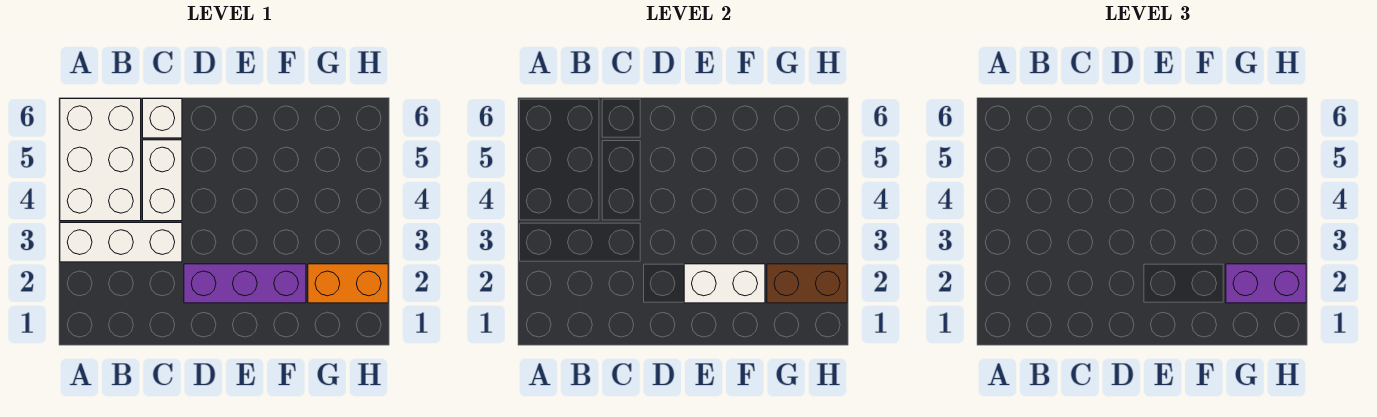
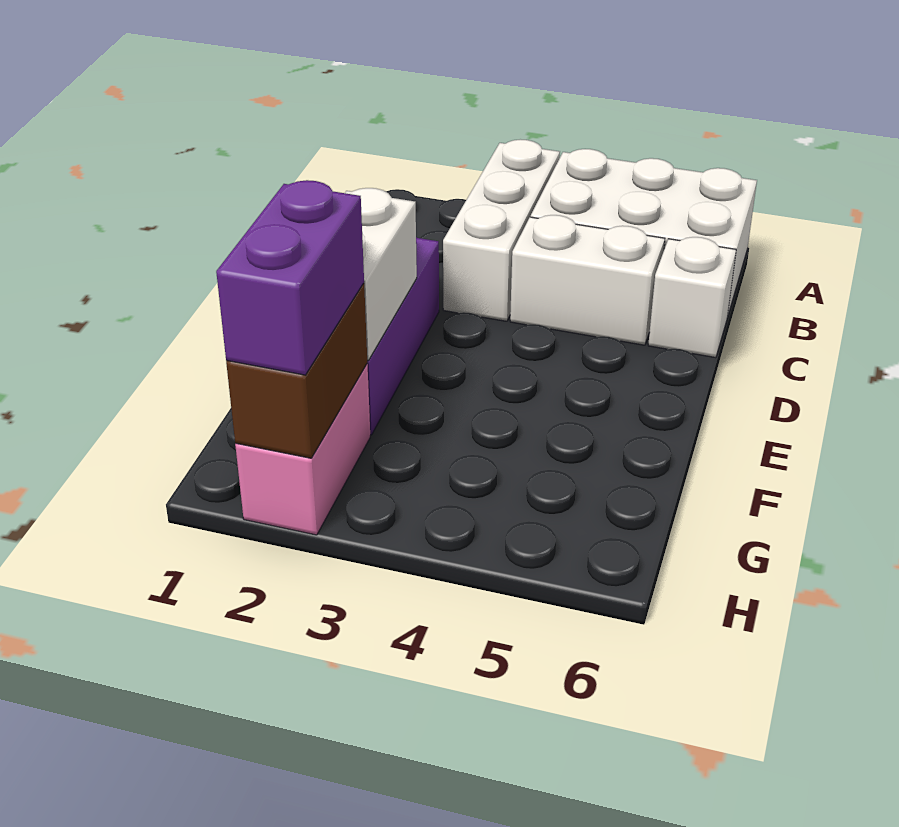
orange 1x2 brick [308,264,388,303] -> pink 1x2 brick [235,364,370,535]

